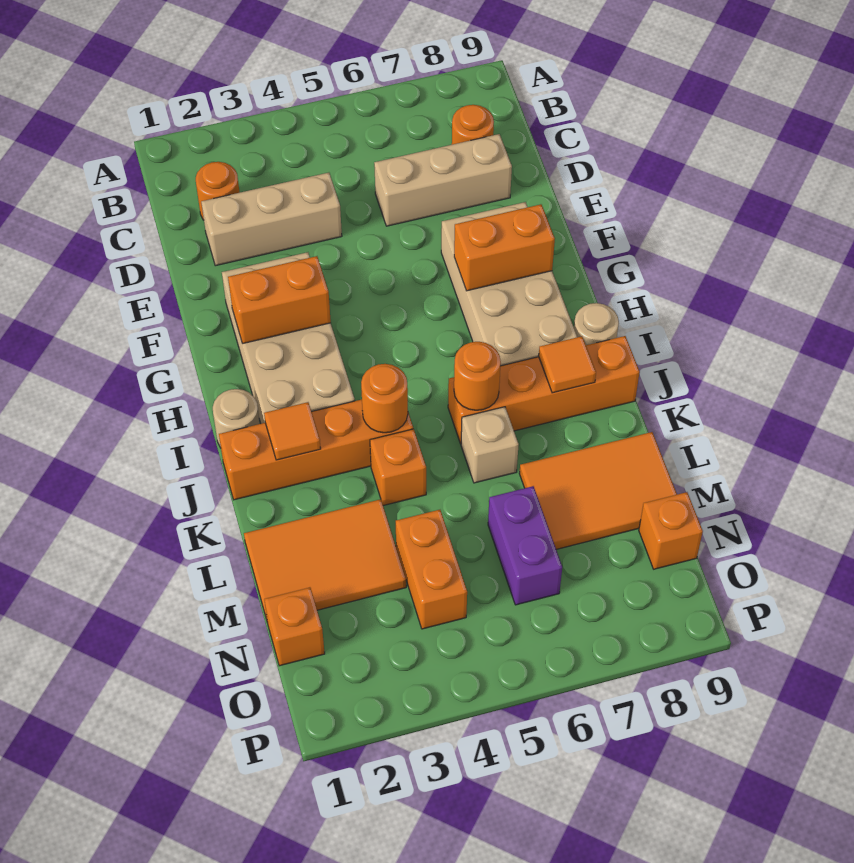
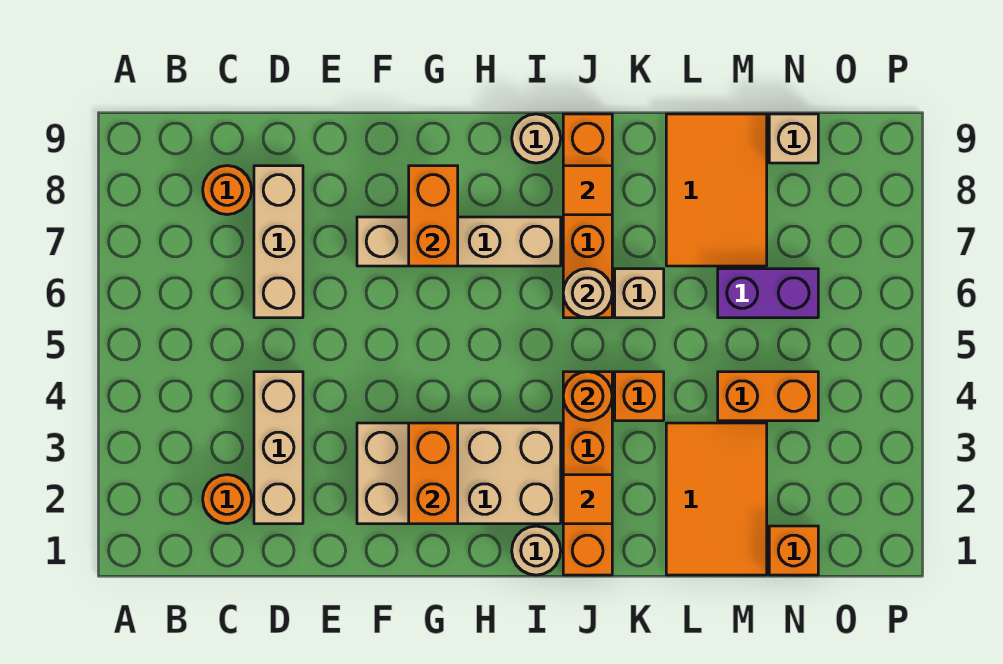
tan 2x4 brick [441,202,577,366] -> tan 1x4 brick [357,217,561,266]
orange 1x1 round brick [454,342,501,410] -> tan 1x1 round brick [563,269,612,318]
orange 1x1 brick [639,492,703,569] -> tan 1x1 brick [769,114,818,163]

